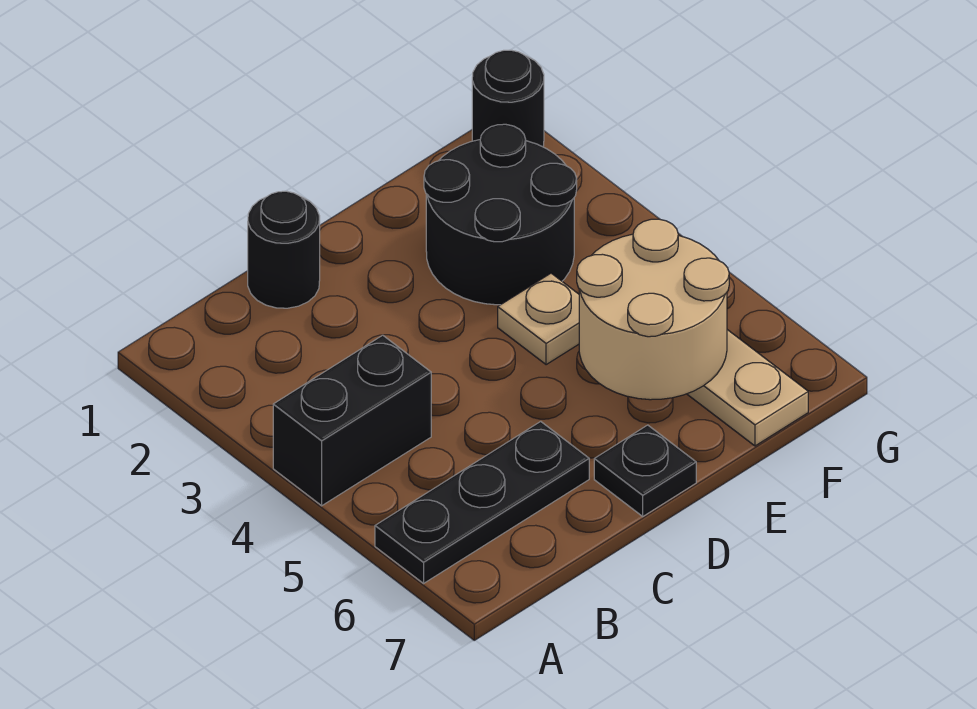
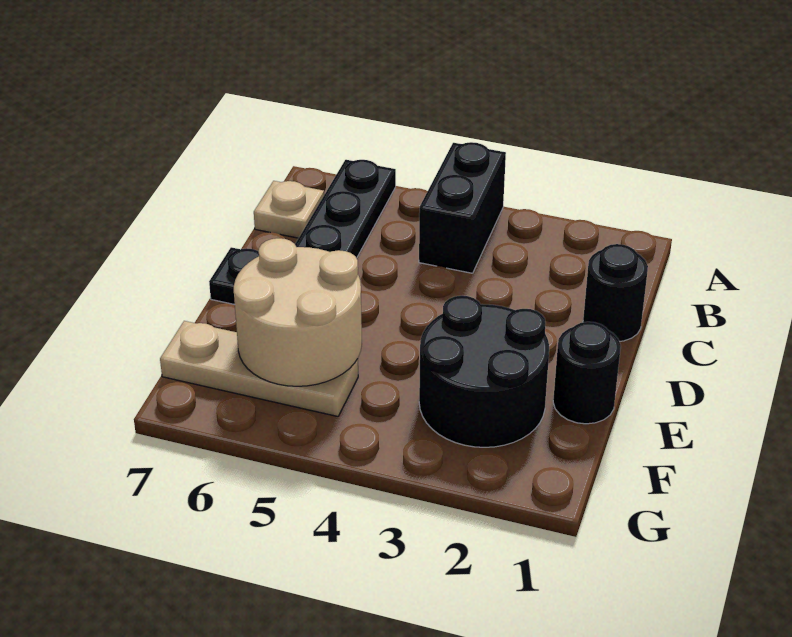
tan 1x1 plate [498,273,579,365] -> tan 1x1 plate moved to [254,181,324,238]
black 1x1 round brick [472,50,544,147] -> black 1x1 round brick moved to [553,322,621,424]

